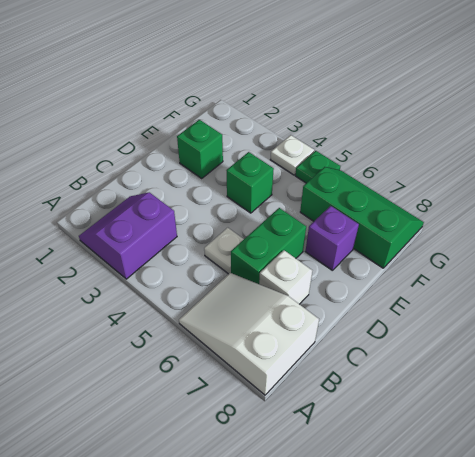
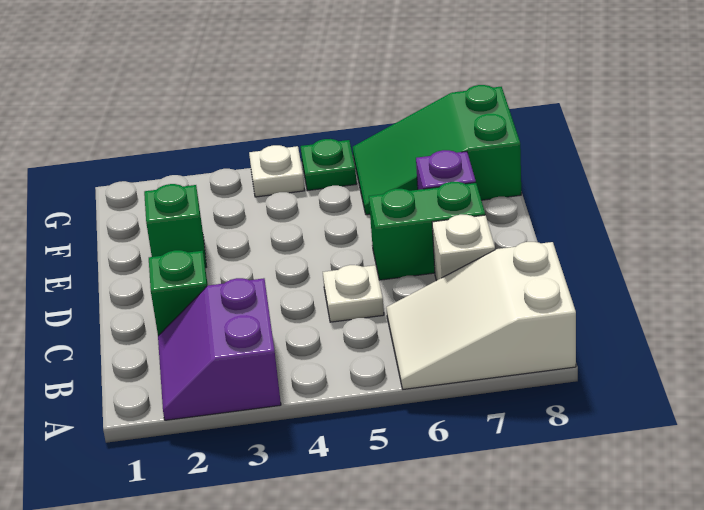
green 1x2 brick [231,208,306,284] -> green 1x2 brick turned to [369,182,485,280]
green 1x1 brick [226,152,274,213] -> green 1x1 brick moved to [149,250,208,336]
green 2x3 slope [300,167,424,268] -> green 2x3 slope turned to [353,85,521,215]

